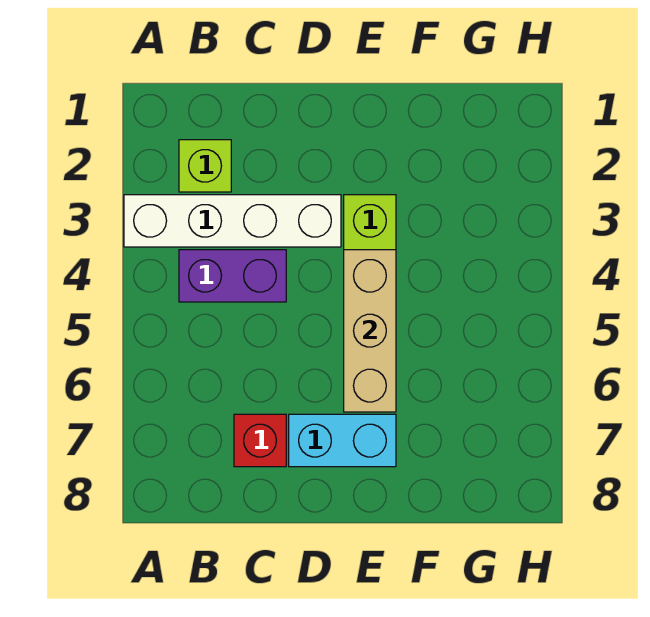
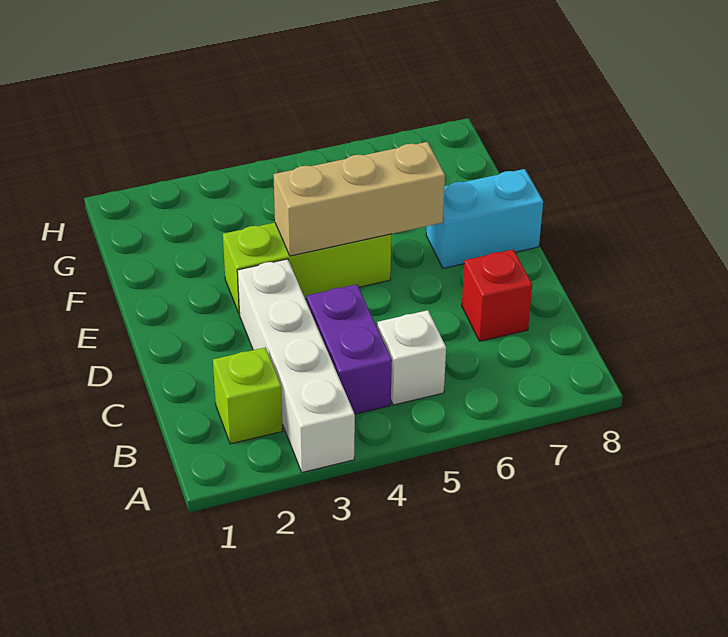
none -> white 1x1 brick [377,310,446,405]
cyan 1x2 brick [289,414,396,467] -> cyan 1x2 brick turned to [426,169,543,268]

